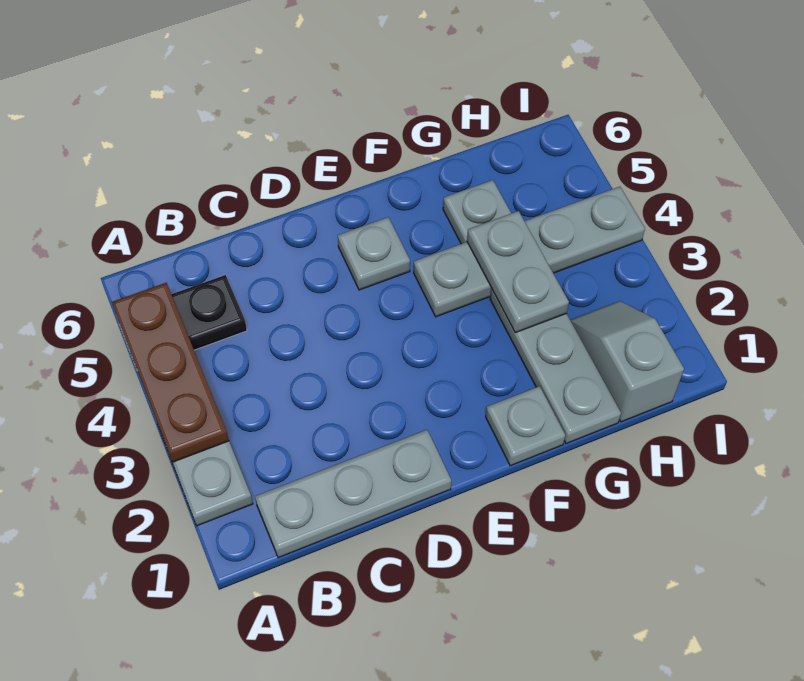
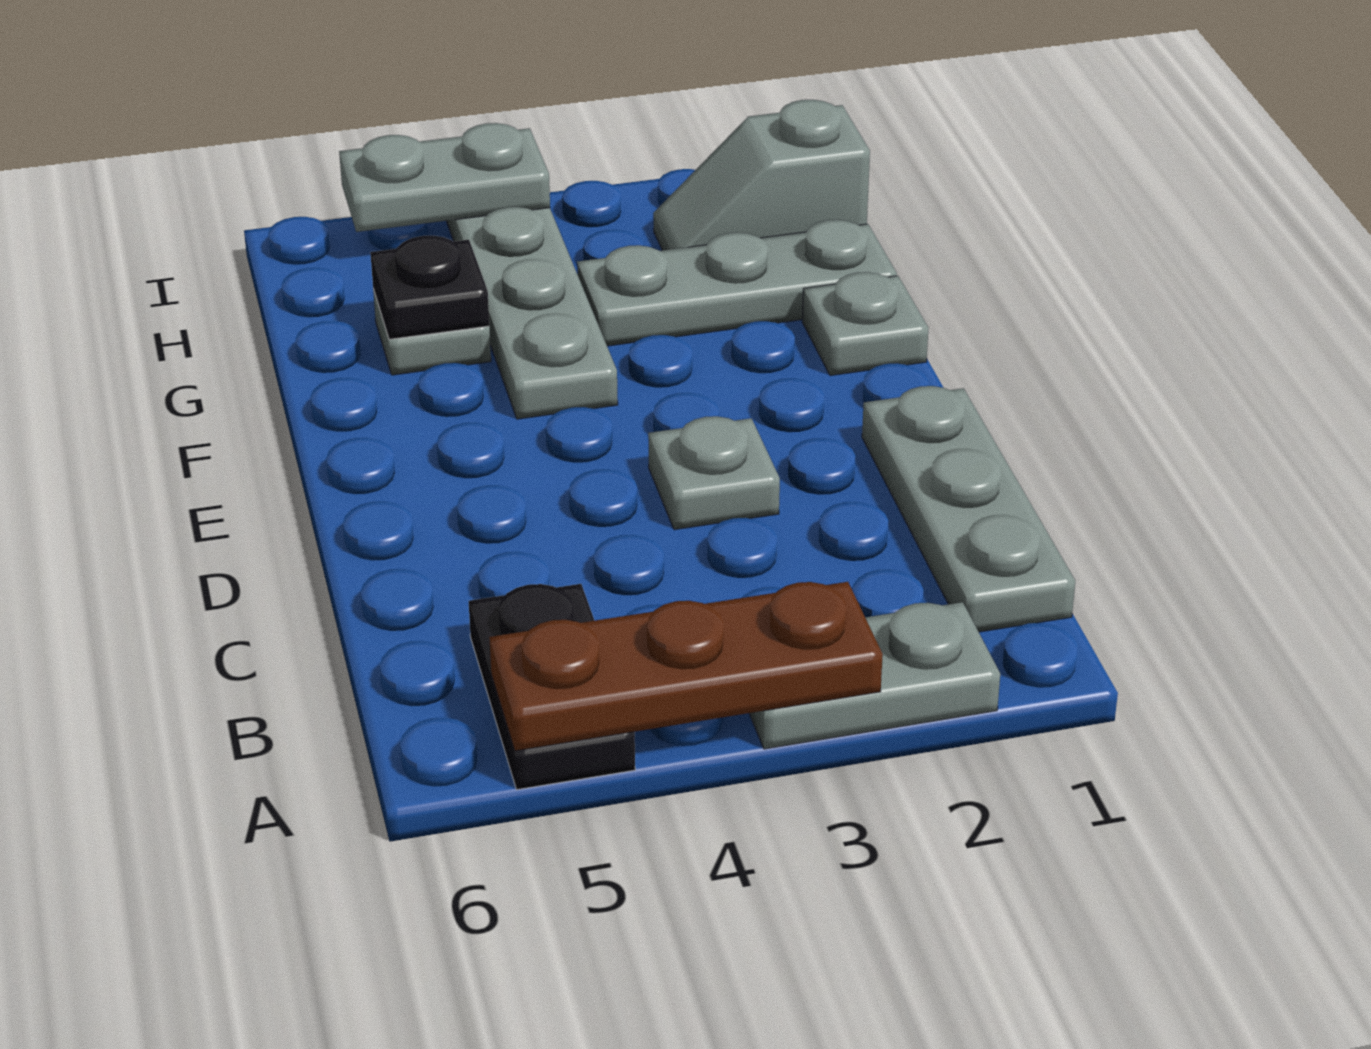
grey 1x1 plate [338,217,410,290] -> grey 1x1 plate moved to [648,416,780,530]
grey 1x2 plate [467,211,569,333] -> grey 1x2 plate moved to [339,123,550,232]
none -> black 1x1 plate [370,236,489,339]

